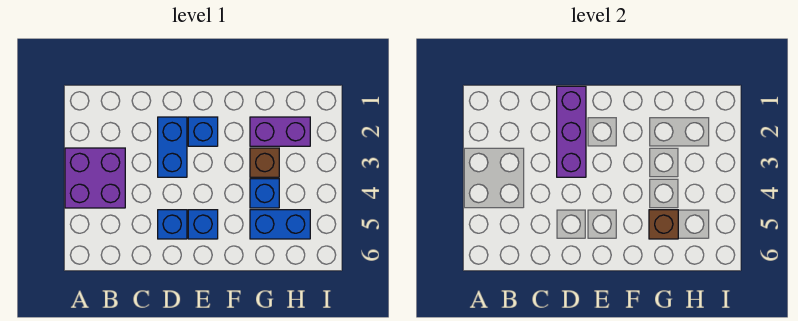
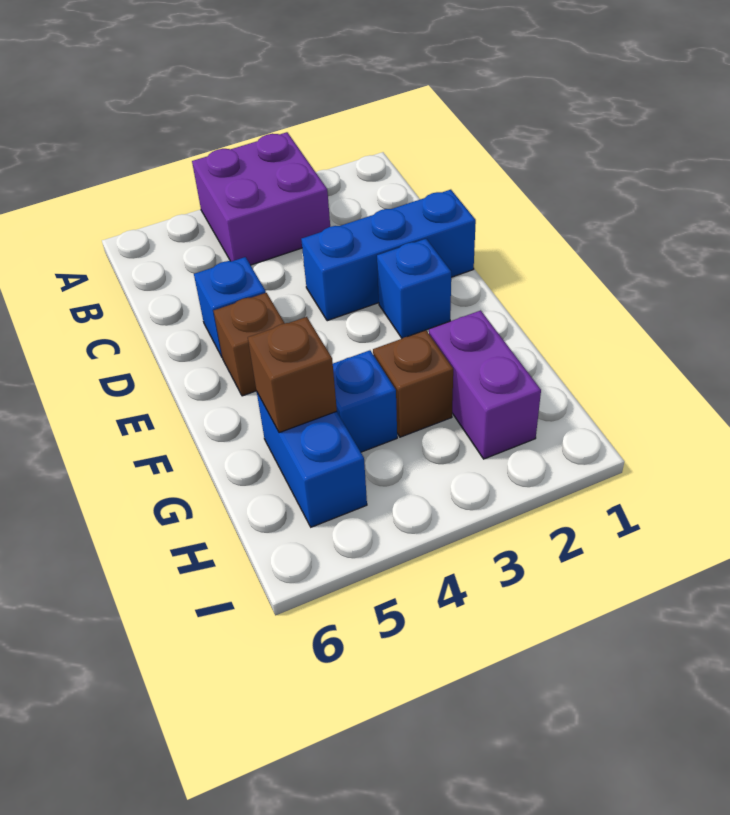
purple 1x3 brick [557,86,586,177] -> none
blue 1x2 brick [158,117,187,177] -> blue 1x3 brick [301,190,476,321]
blue 1x1 brick [188,210,218,239] -> brown 1x1 brick [214,293,285,396]

